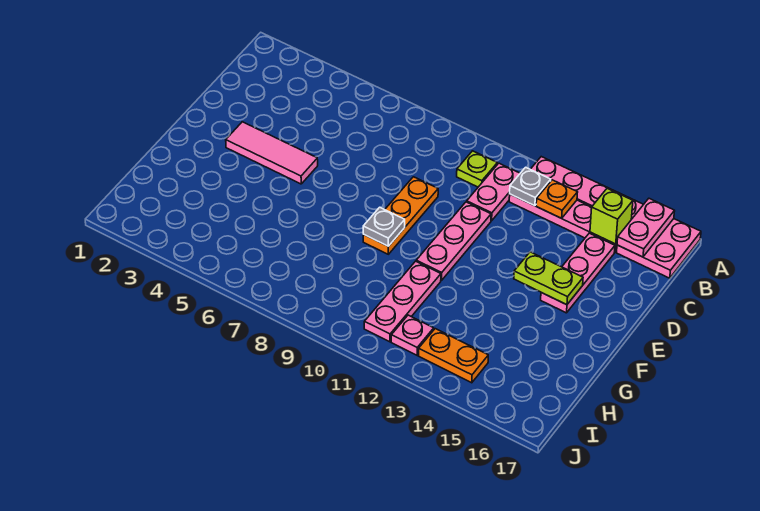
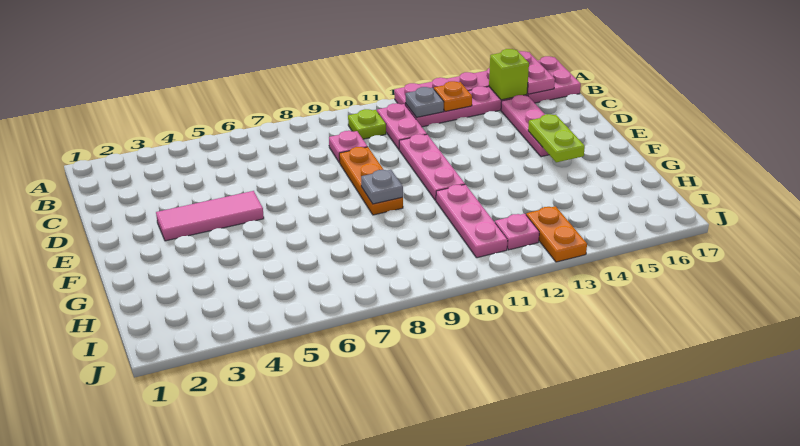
none -> pink 1x1 plate [329,131,368,163]
lime 1x2 plate [514,252,583,305] -> lime 1x2 plate turned to [528,114,585,162]
orange 1x2 plate [418,329,488,383] -> orange 1x2 plate turned to [526,206,587,262]

